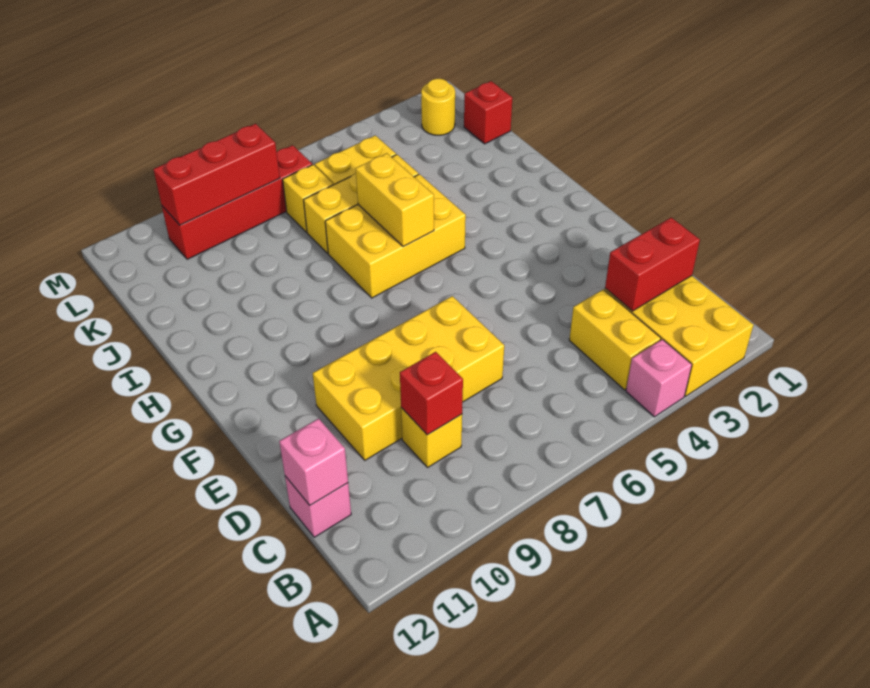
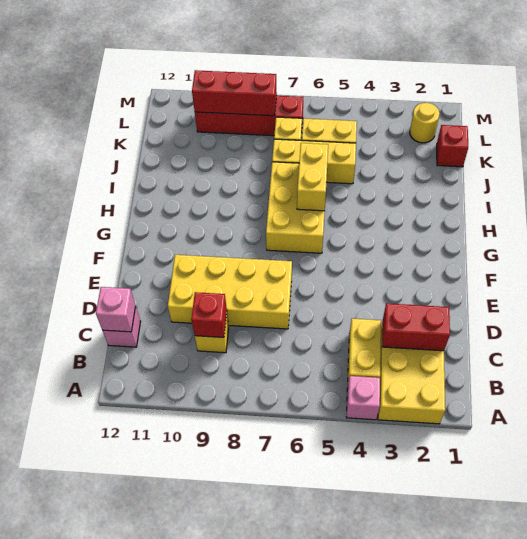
yellow 2x3 brick [325,174,466,298] -> yellow 2x3 brick turned to [266,162,325,253]

